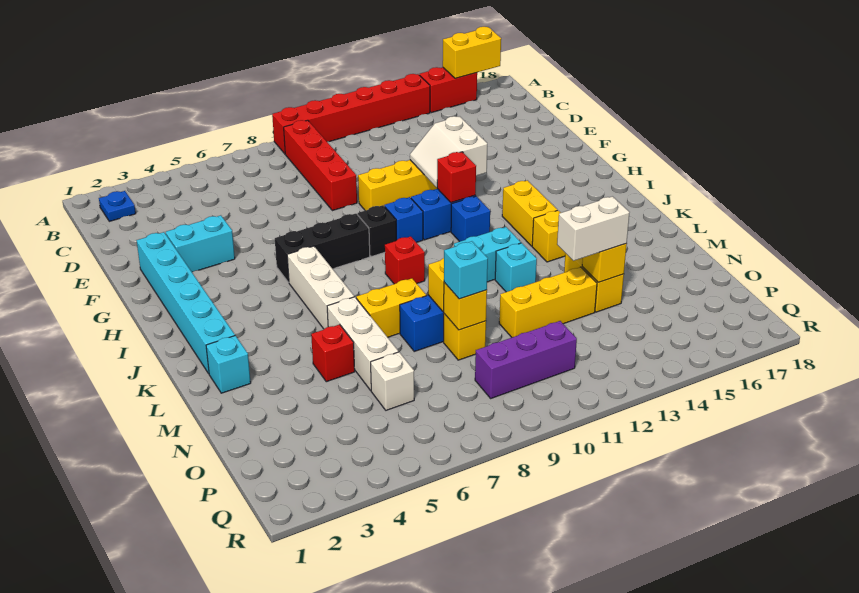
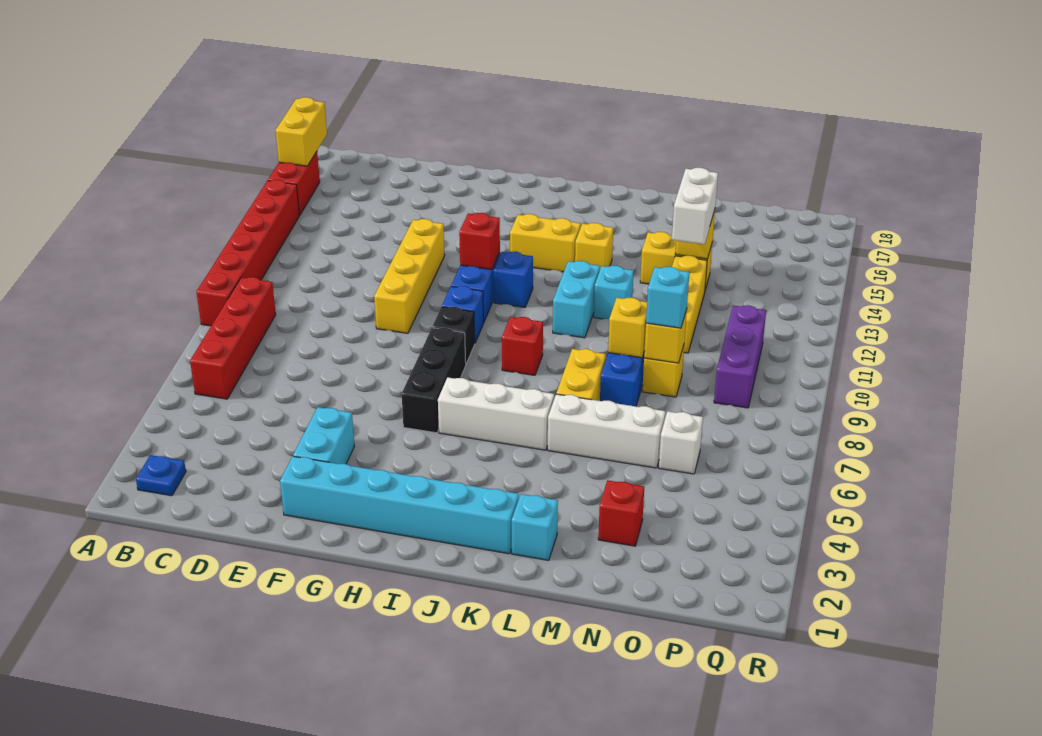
red 1x4 brick [284,120,357,211] -> red 1x4 brick turned to [190,277,276,399]
white 2x2 slope [410,116,487,187] -> none
red 1x1 brick [311,324,355,382] -> red 1x1 brick moved to [598,480,644,546]

